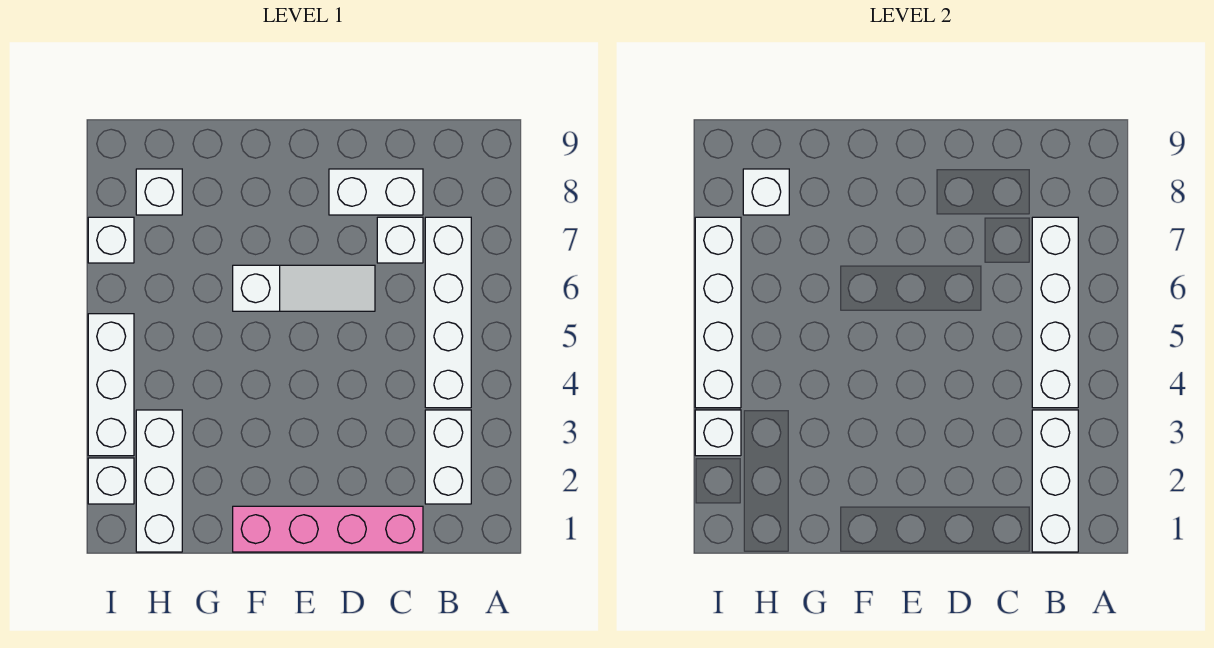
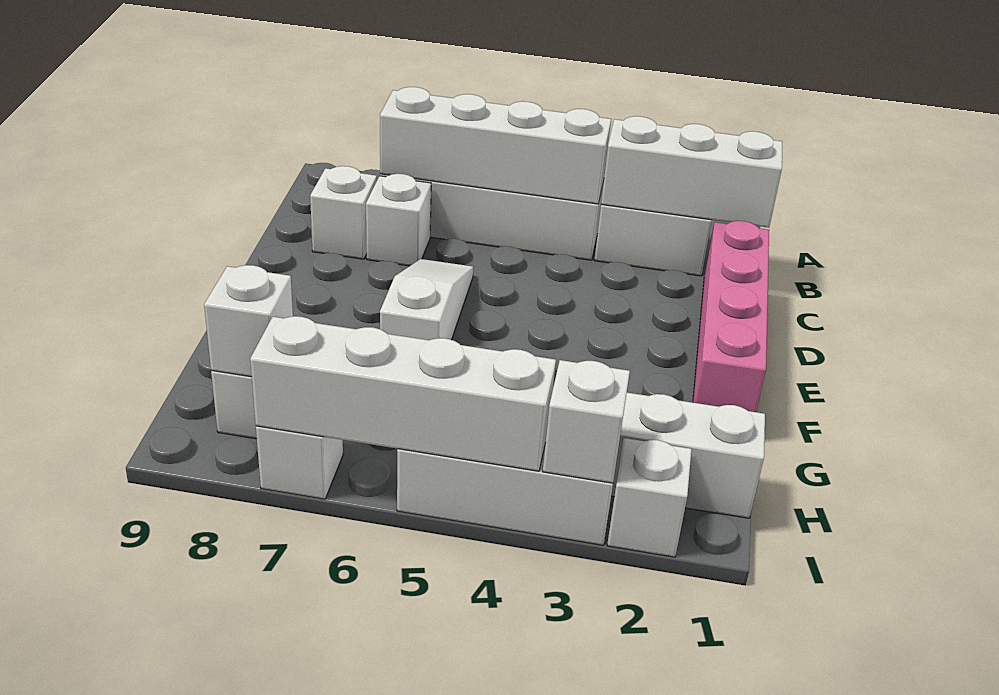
white 1x2 brick [329,169,423,215] -> white 1x1 brick [310,166,377,259]

